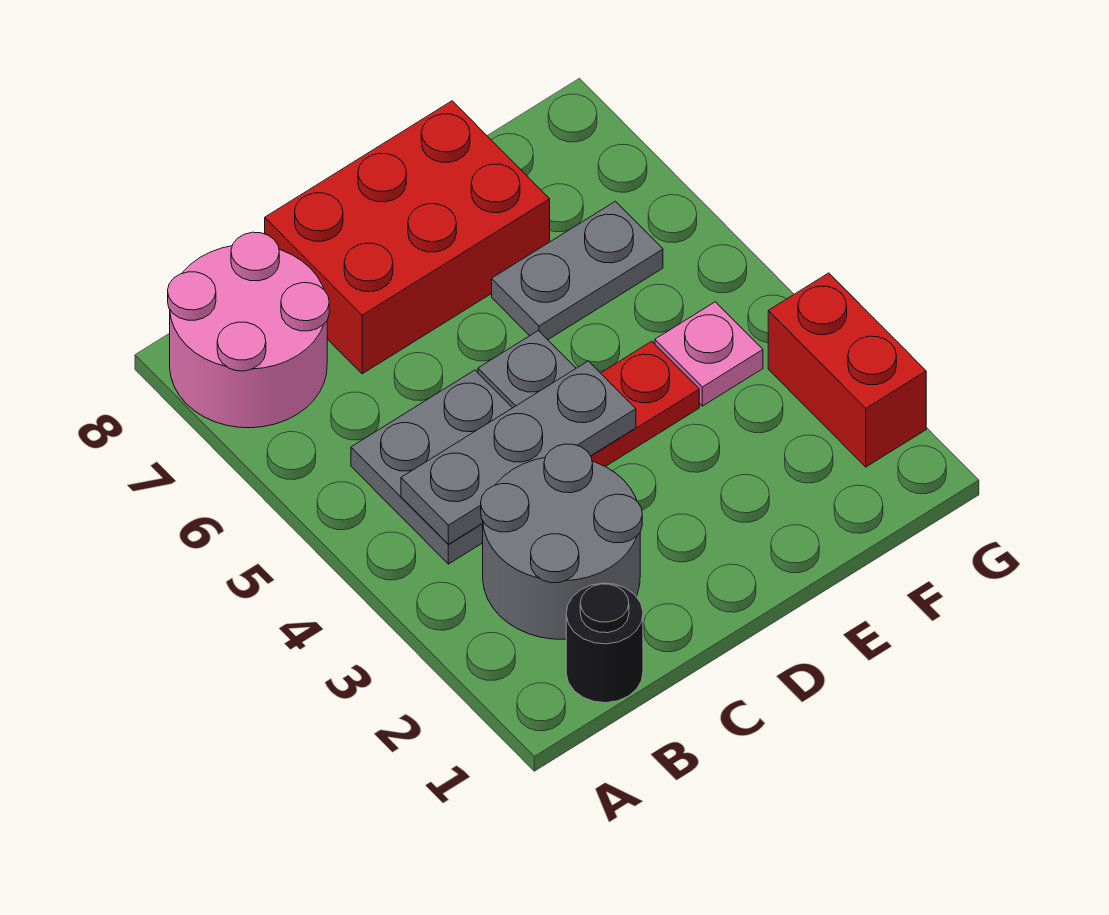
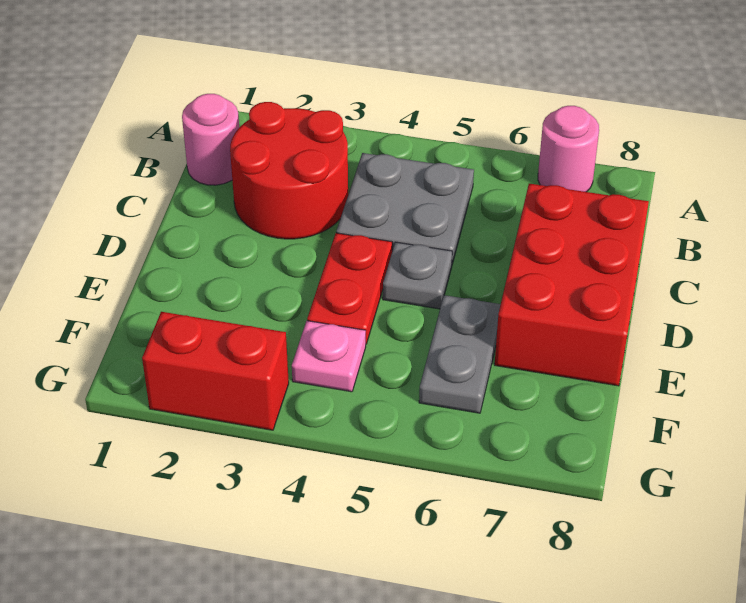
pink 2x2 round brick [168,232,329,428] -> pink 1x1 round brick [538,106,599,192]
black 1x1 round brick [566,583,643,703] -> pink 1x1 round brick [182,94,239,185]
grey 2x2 round brick [481,444,642,639] -> red 2x2 round brick [230,102,348,239]
grey 1x3 plate [401,361,636,544] -> none

